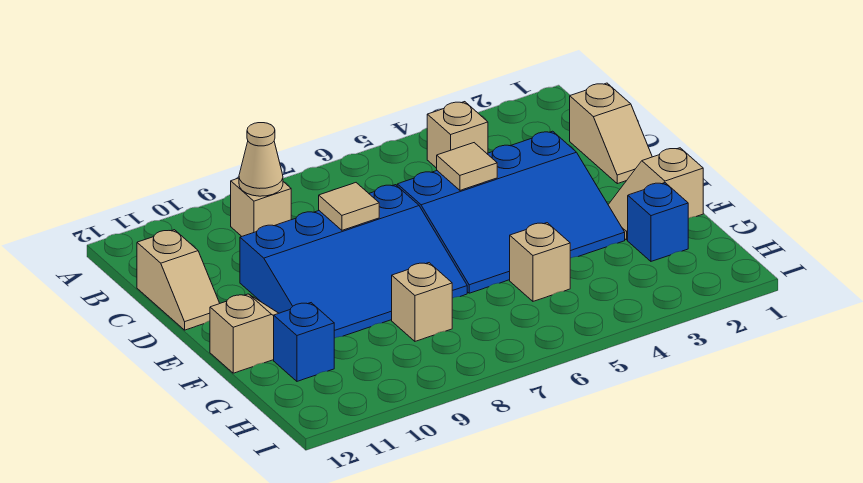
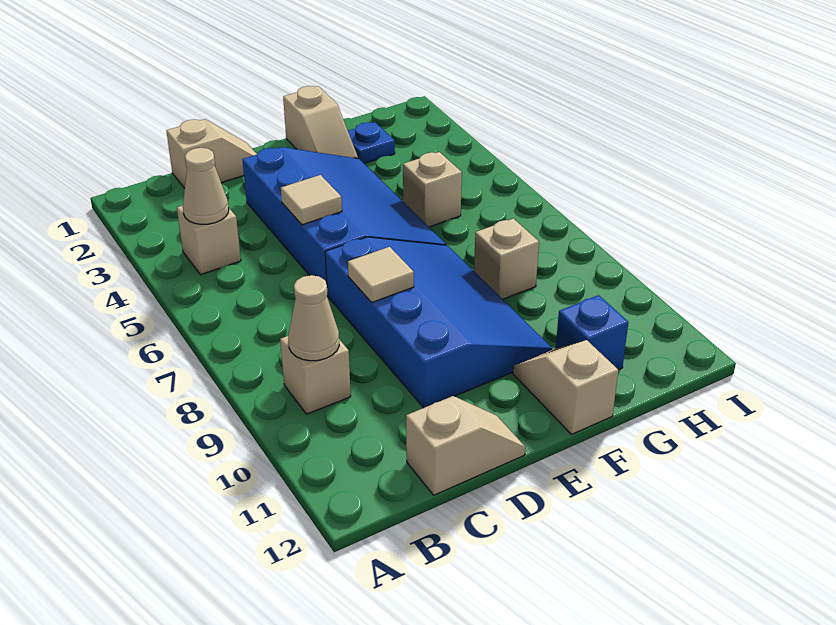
none -> tan 1x1 cone [183,148,229,224]
blue 1x1 brick [628,183,688,261] -> blue 1x1 plate [348,122,395,164]

